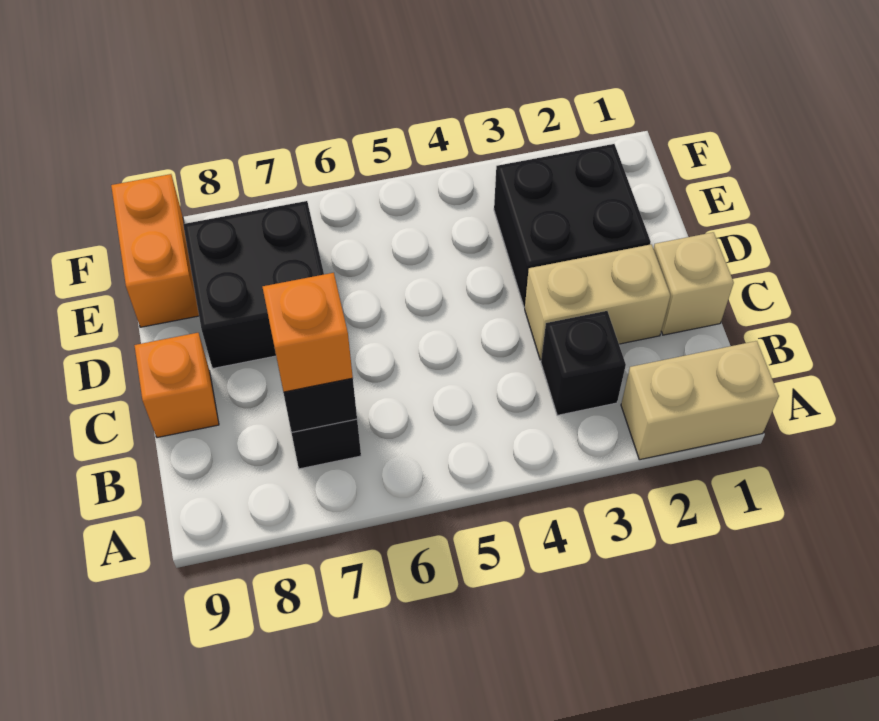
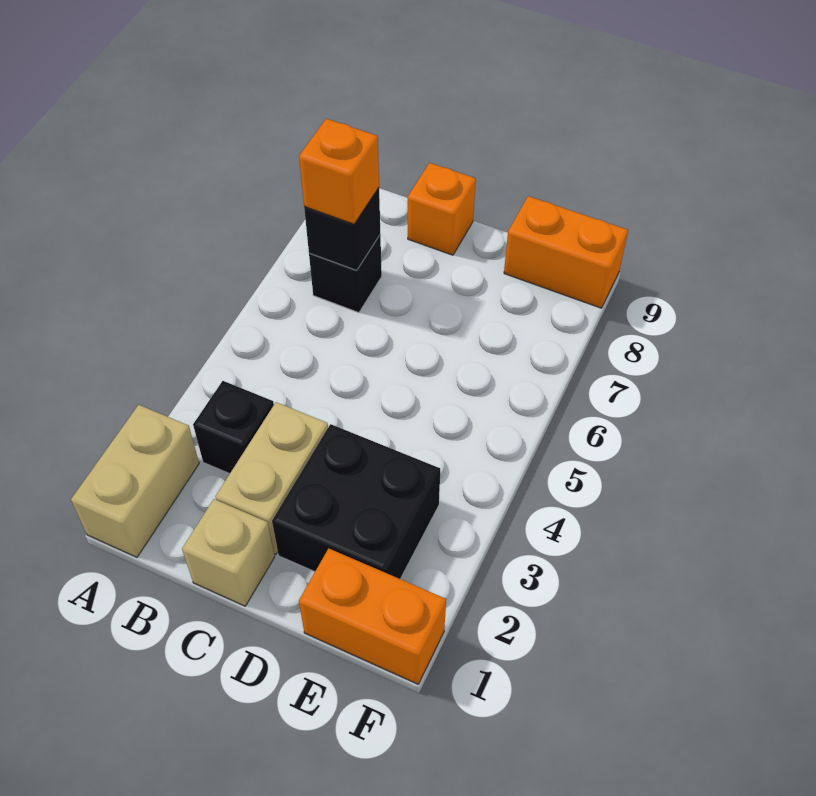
black 2x2 brick [183,201,324,368] -> none
none -> orange 1x2 brick [299,548,446,684]

